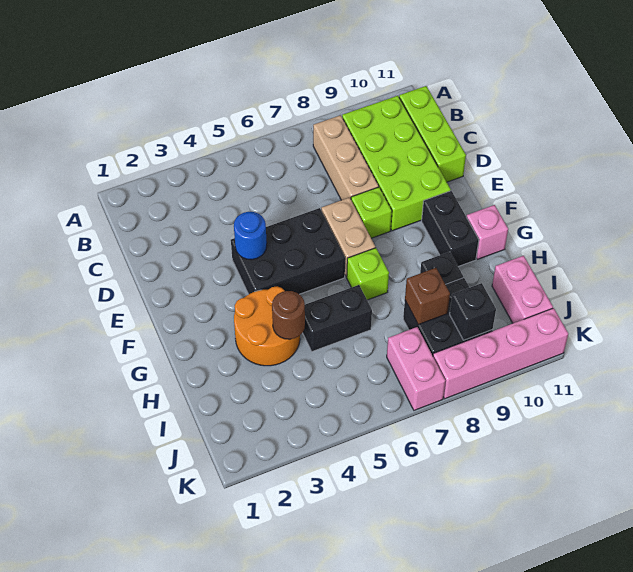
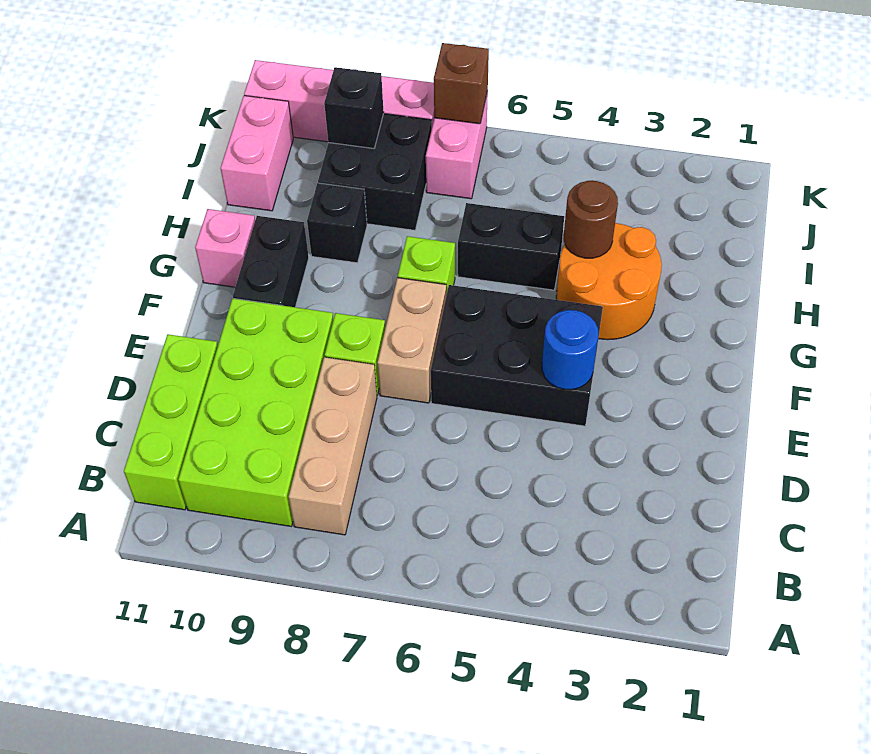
brown 1x1 brick [405,268,450,325] -> brown 1x1 brick moved to [434,43,489,124]

